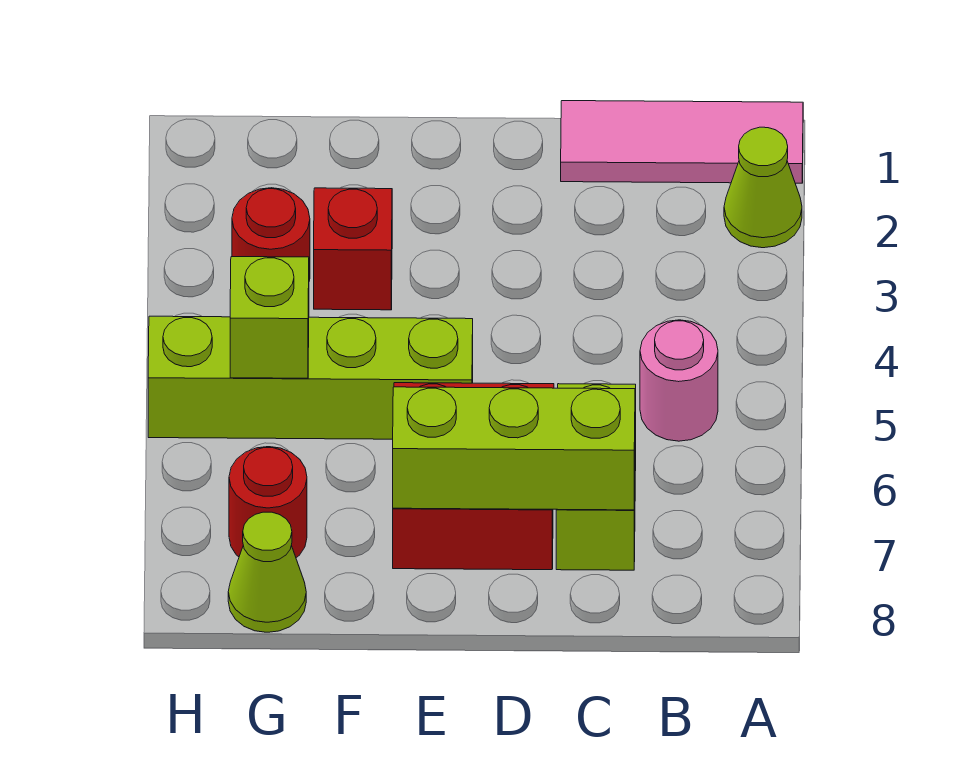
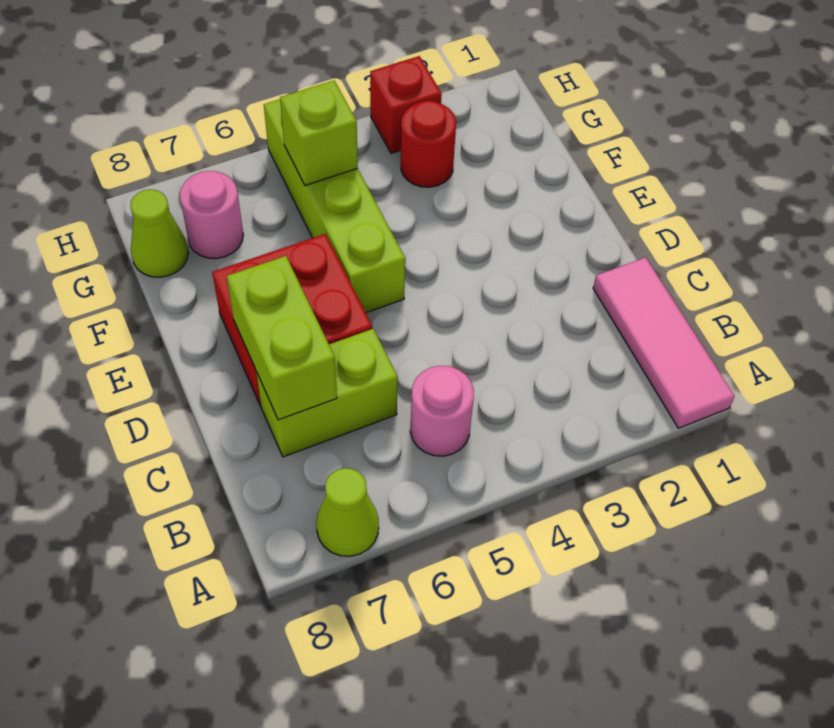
lime 1x1 cone [724,127,802,248] -> lime 1x1 cone moved to [316,468,379,556]
lime 1x3 brick [393,387,635,510] -> lime 1x2 brick [227,256,337,420]
red 1x1 brick [314,188,392,310] -> red 1x1 brick moved to [370,56,442,153]
red 1x1 round brick [229,447,307,558] -> pink 1x1 round brick [180,171,243,259]

